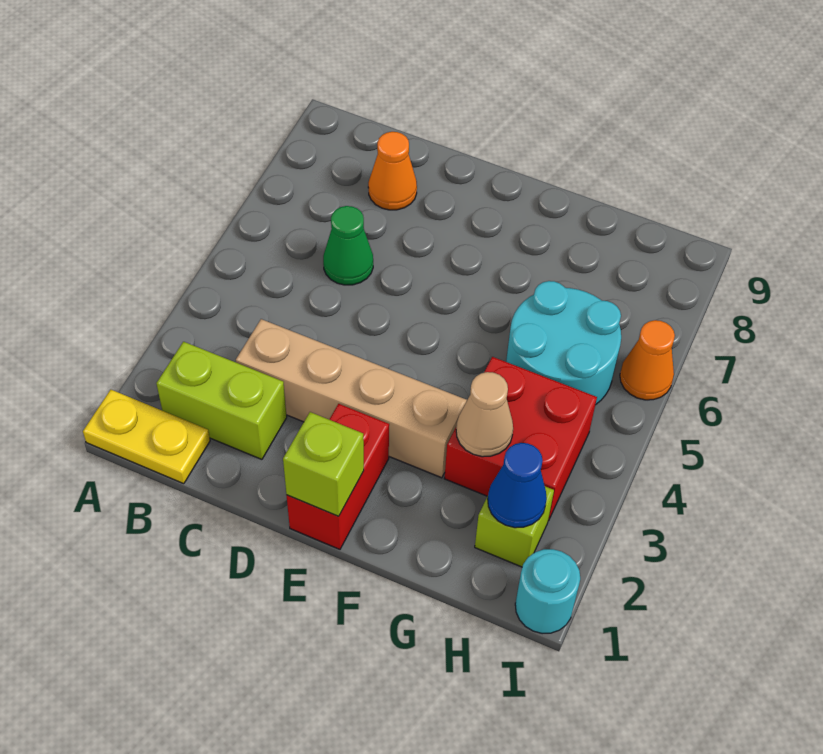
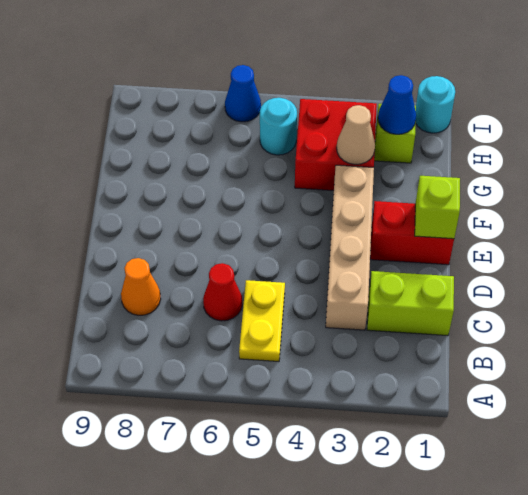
yellow 1x2 plate [83,390,210,484] -> yellow 1x2 plate moved to [239,280,285,362]
lime 1x2 brick [156,342,287,459] -> lime 1x2 brick turned to [367,271,454,336]
green 1x1 cone [323,206,373,285] -> red 1x1 cone [203,263,242,321]
cyan 2x2 round brick [506,281,621,405] -> cyan 1x1 round brick [260,98,297,155]
orange 1x1 cone [620,320,675,400] -> blue 1x1 cone [225,65,261,122]

